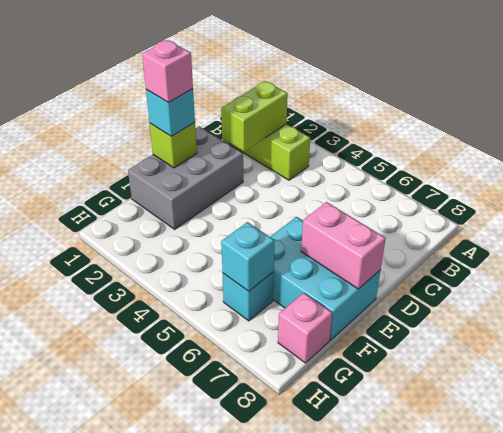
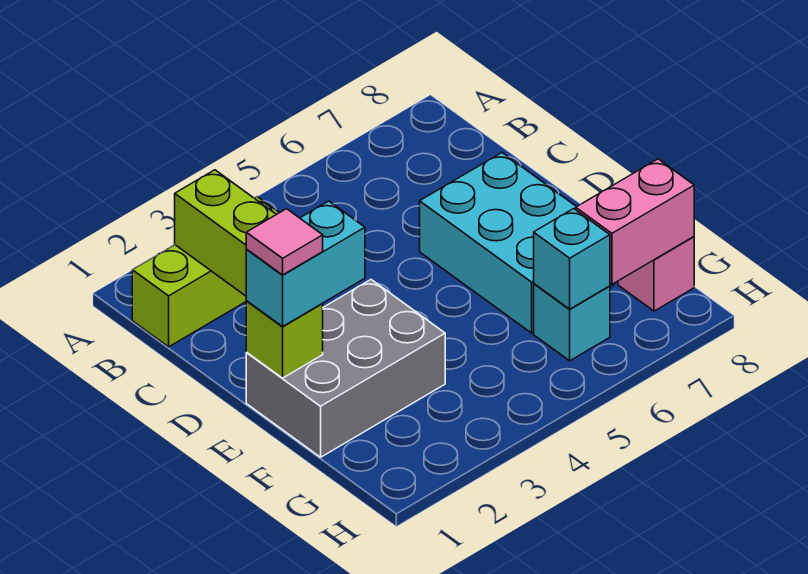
grey 2x3 brick [128,126,243,229] -> grey 2x3 brick turned to [246,280,445,457]
cyan 1x1 brick [146,89,195,136] -> cyan 1x2 brick [246,201,365,326]
pink 1x1 brick [142,40,193,103] -> pink 1x1 tile [246,209,323,275]
cyan 2x3 brick [270,217,381,340] -> cyan 2x3 brick turned to [420,153,614,333]
pink 1x2 brick [301,202,386,289] -> pink 1x2 brick moved to [576,159,694,284]

